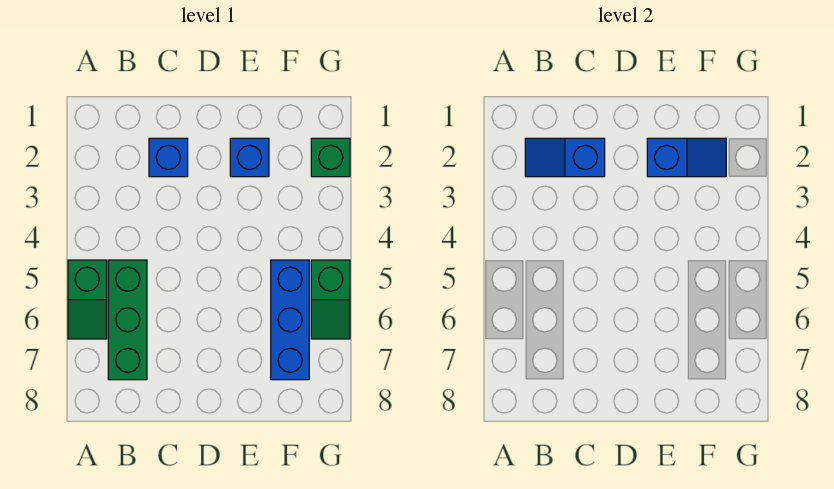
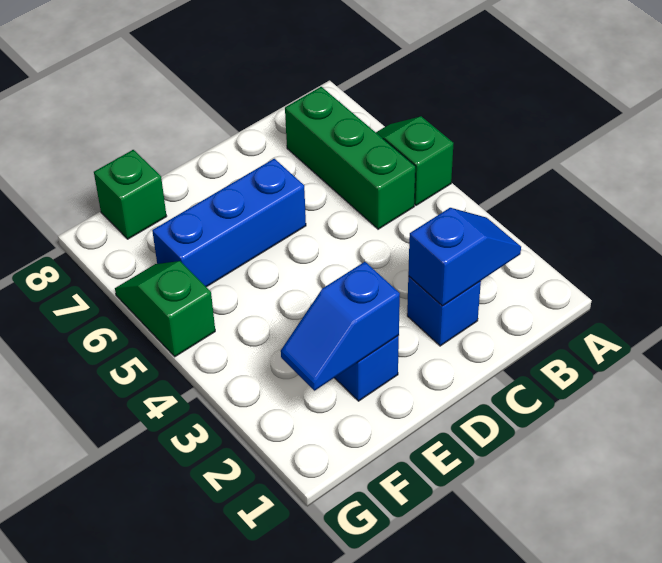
blue 1x3 brick [271,260,309,380] -> blue 1x3 brick turned to [152,159,306,287]
green 1x1 brick [311,138,350,177] -> green 1x1 brick moved to [94,150,167,239]

